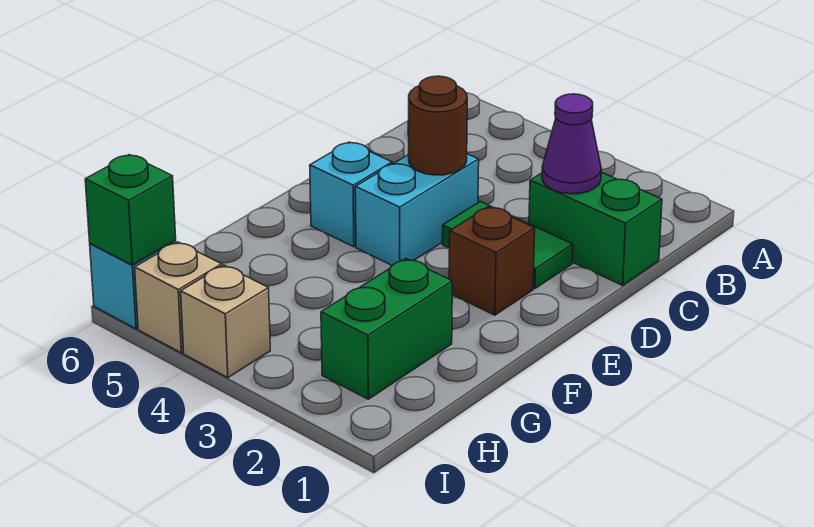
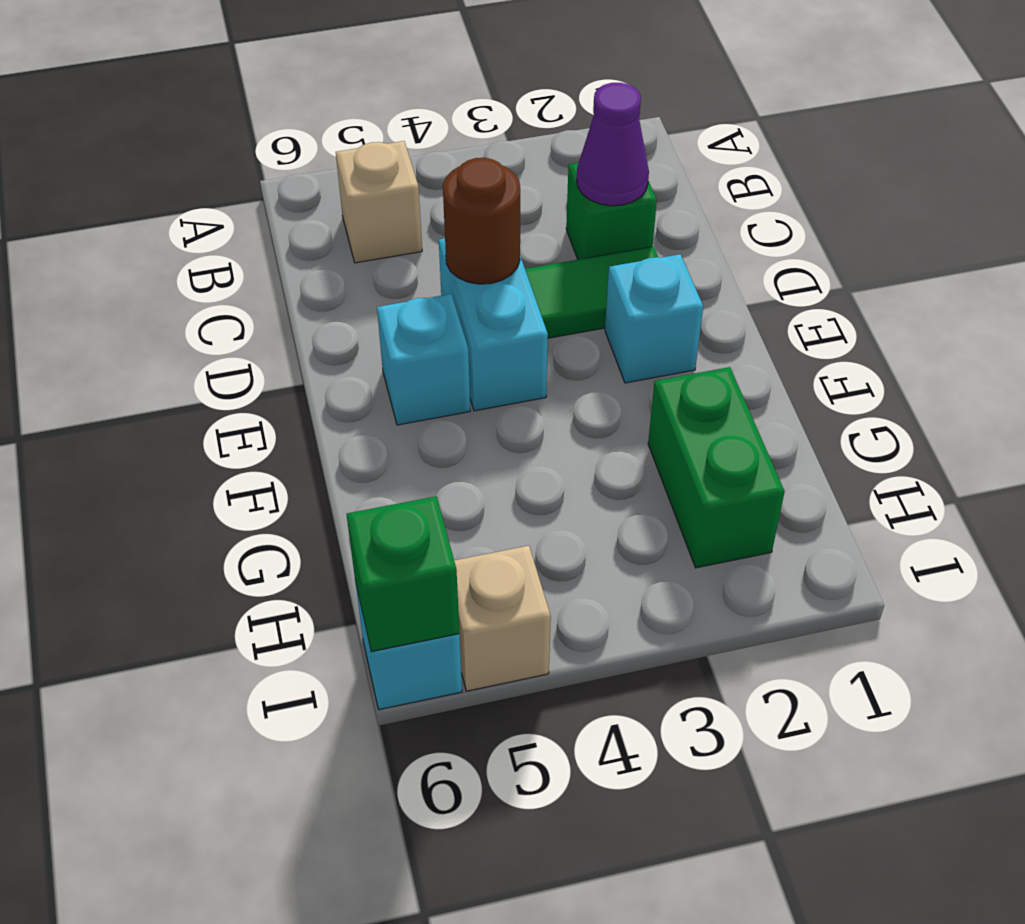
green 1x2 brick [529,172,662,285] -> green 1x1 brick [566,163,657,260]
brown 1x1 brick [449,207,535,315] -> cyan 1x1 brick [605,254,703,383]
tan 1x1 brick [181,265,270,378] -> tan 1x1 brick moved to [336,141,422,263]

